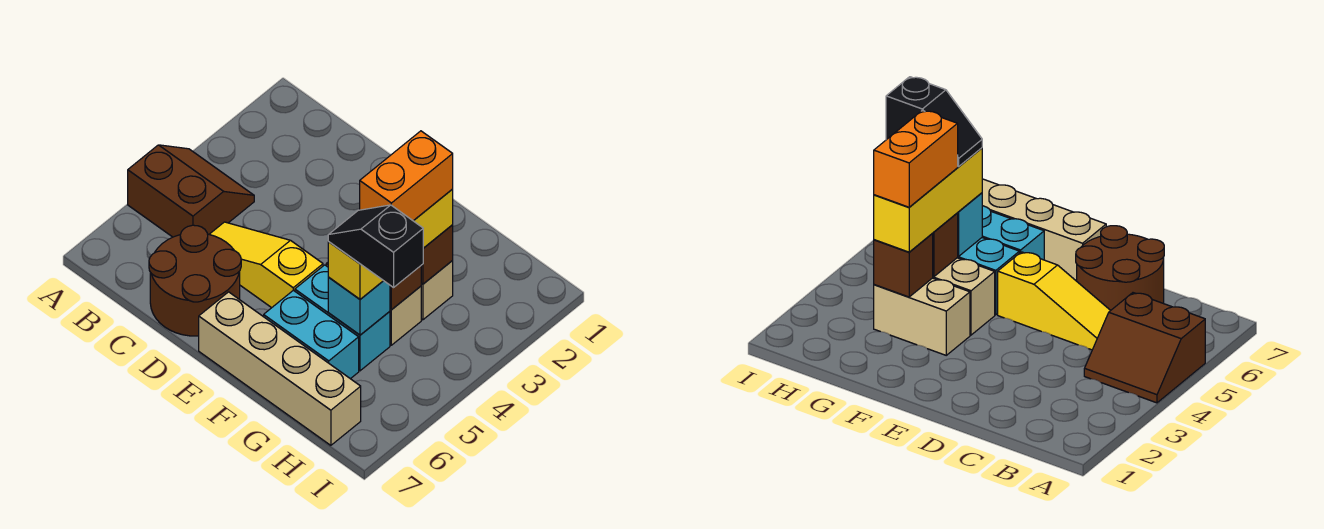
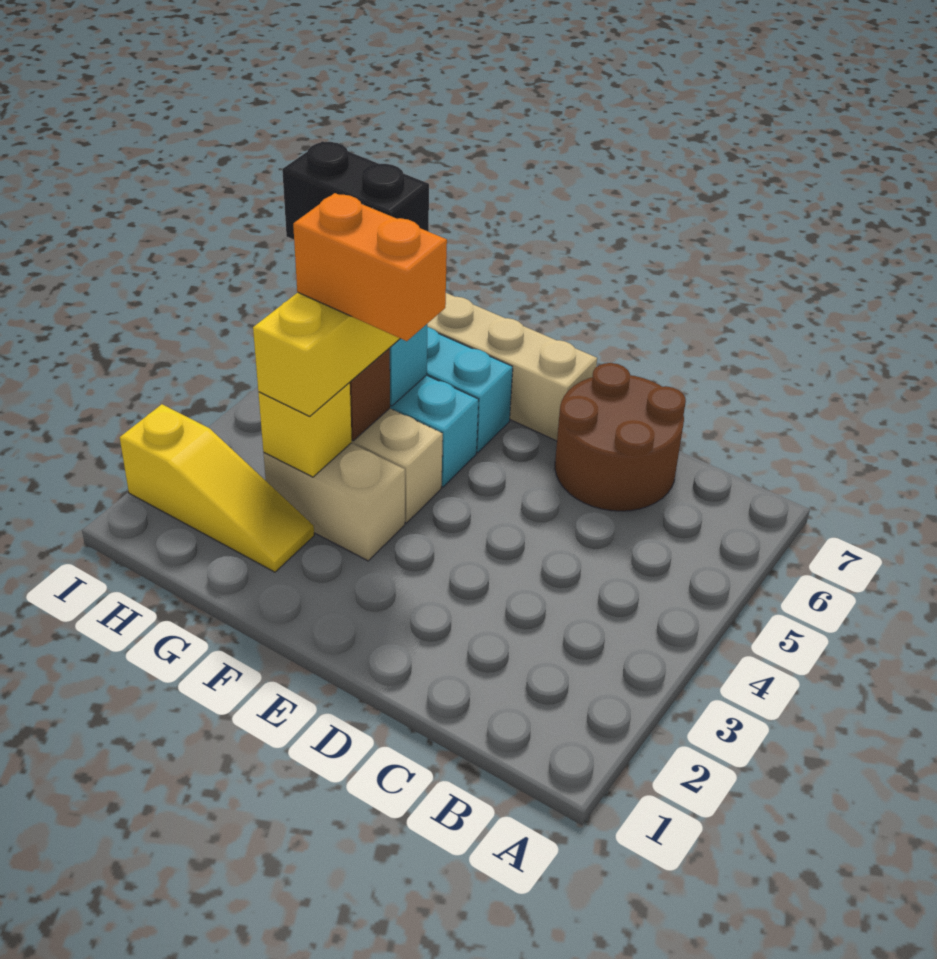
brown 2x2 slope [128,145,254,237] -> none
yellow 1x3 slope [209,222,323,308] -> yellow 1x3 slope moved to [120,404,314,572]
brown 1x1 brick [421,225,453,284] -> yellow 1x1 brick [258,383,352,477]
orange 1x2 brick [360,131,453,221] -> orange 1x2 brick turned to [293,193,447,341]
black 1x2 slope [328,205,423,287] -> black 1x2 brick [282,141,429,240]

